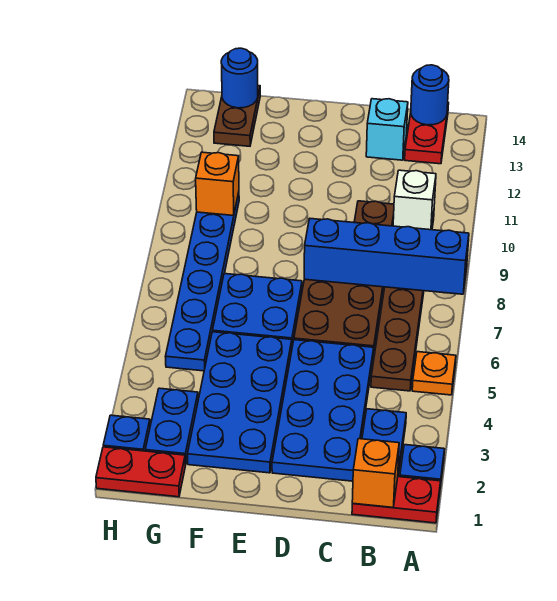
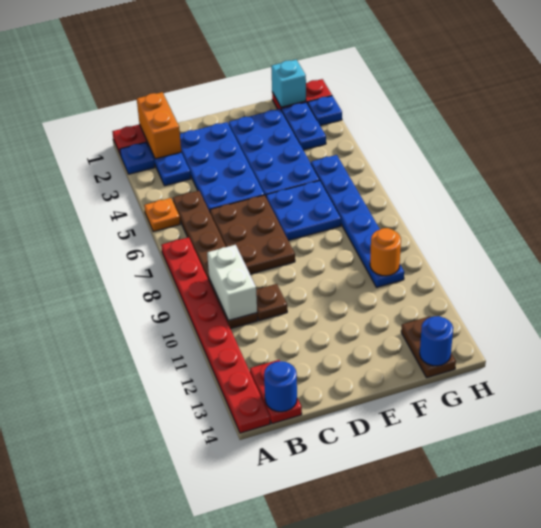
none -> red 1x8 plate [161,237,270,433]
blue 1x4 brick [304,219,469,294] -> none
orange 1x1 brick [352,439,399,507] -> orange 1x2 brick [137,92,181,159]
white 1x1 brick [393,170,436,230] -> white 1x2 brick [207,245,257,321]
cyan 1x1 brick [366,99,408,160] -> cyan 1x1 brick moved to [271,60,306,107]
orange 1x1 brick [196,152,239,216] -> orange 1x1 round brick [370,228,401,276]

